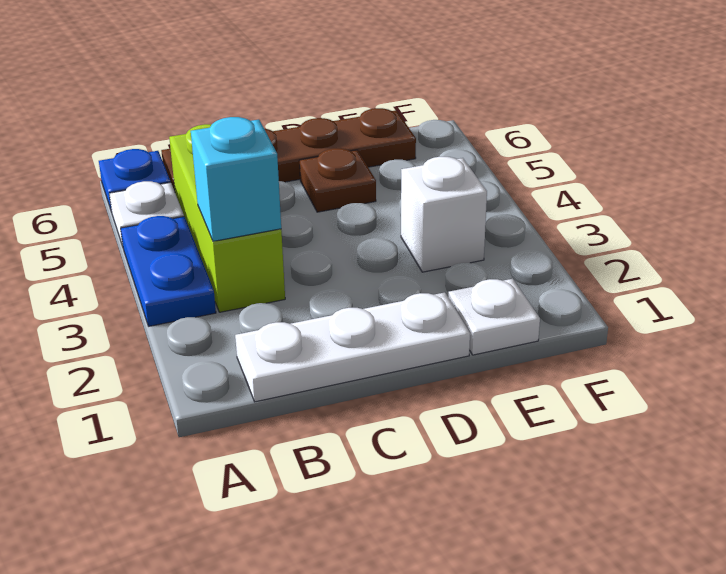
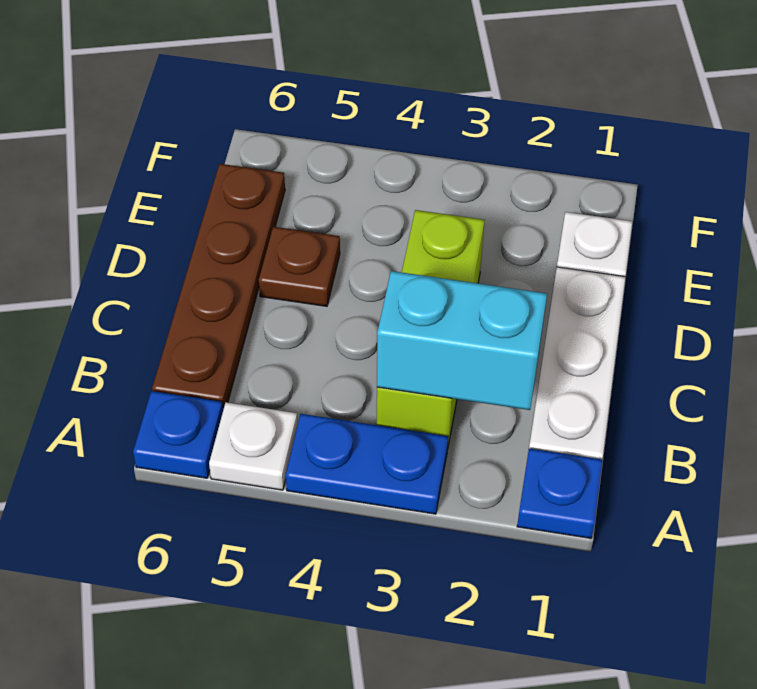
none -> blue 1x1 plate [517,449,602,538]
lime 1x3 brick [169,124,285,312] -> lime 1x3 brick turned to [377,210,484,446]
cyan 1x1 brick [191,117,281,241] -> cyan 1x2 brick [377,271,547,410]
white 1x1 brick [401,157,487,272] -> none

